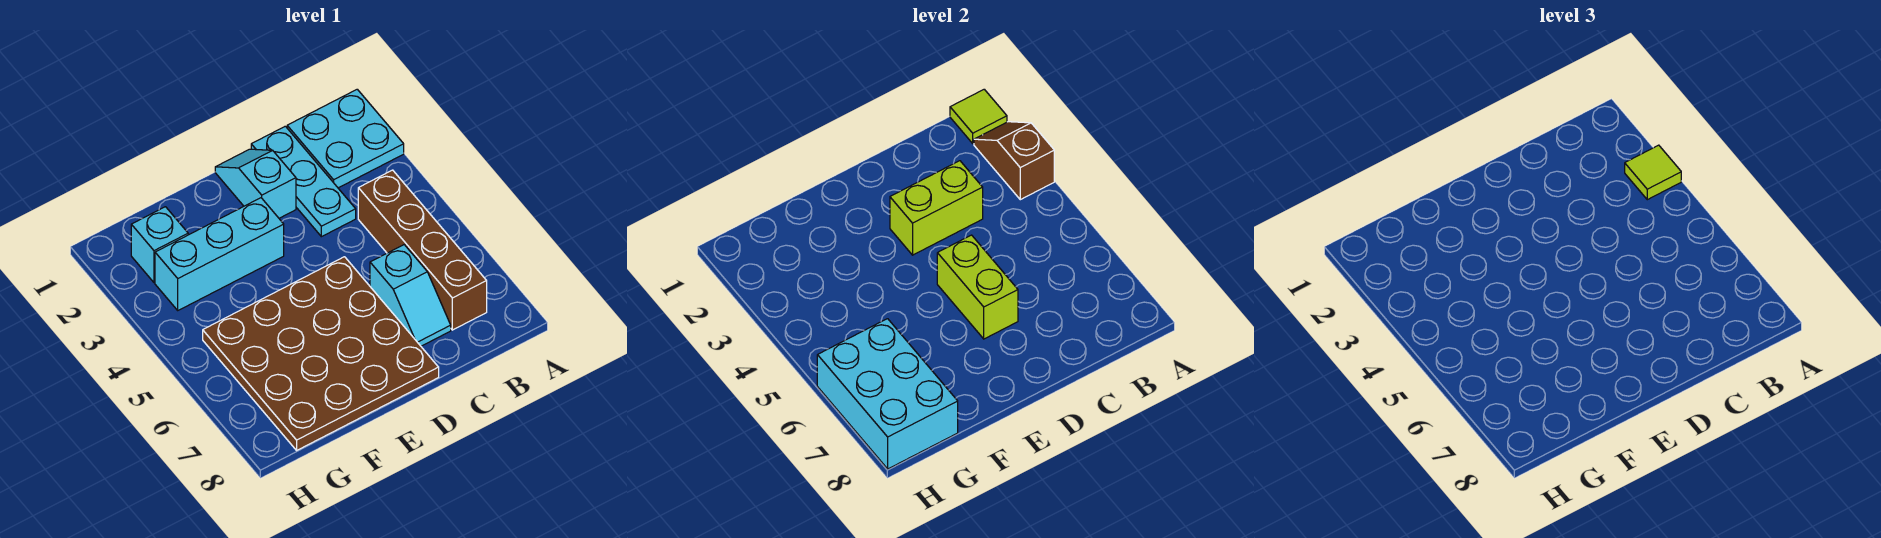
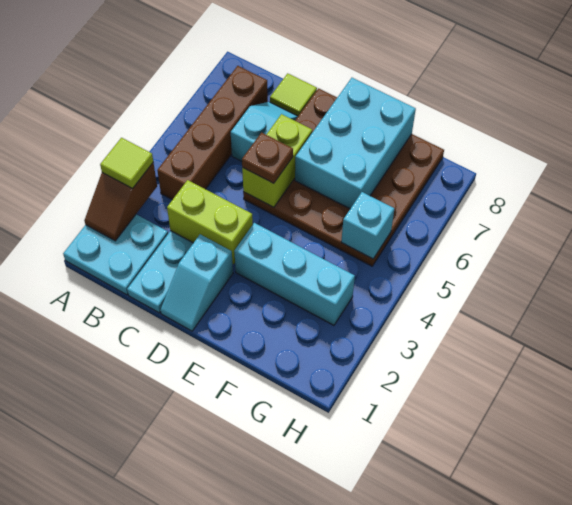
lime 1x1 tile [950,89,1007,143] -> lime 1x1 tile moved to [270,73,317,116]
none -> brown 1x1 plate [242,133,293,183]
cyan 1x1 brick [131,207,188,283] -> cyan 1x1 brick moved to [341,192,394,259]
cyan 2x3 brick [817,319,958,469] -> cyan 2x3 brick moved to [295,78,416,209]

